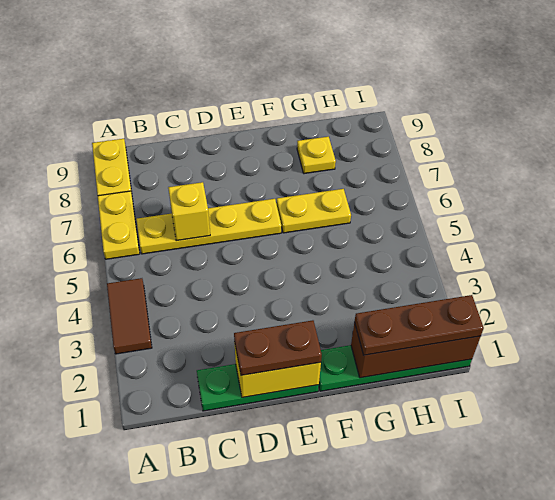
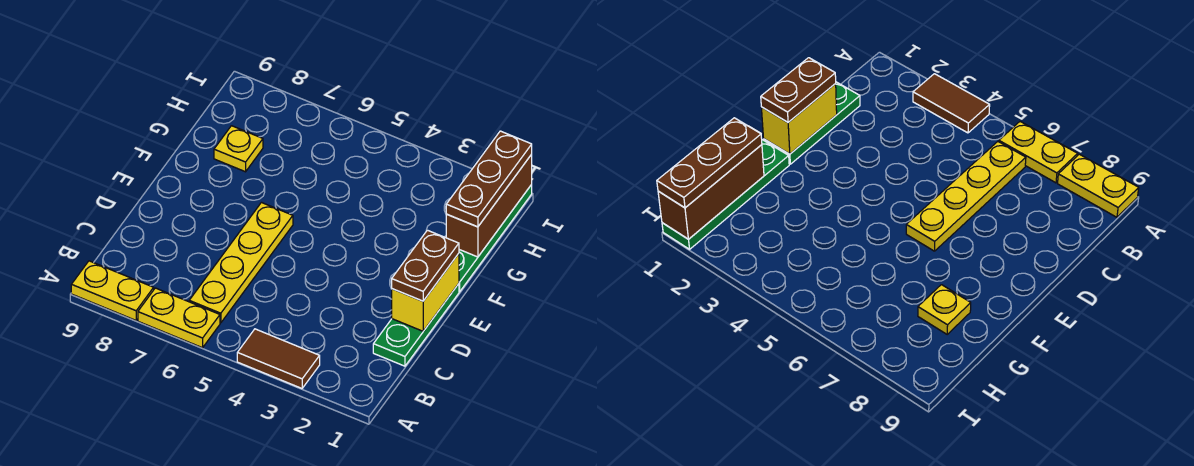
yellow 1x1 brick [168,182,210,241] -> none
yellow 1x2 plate [277,189,351,233] -> none

